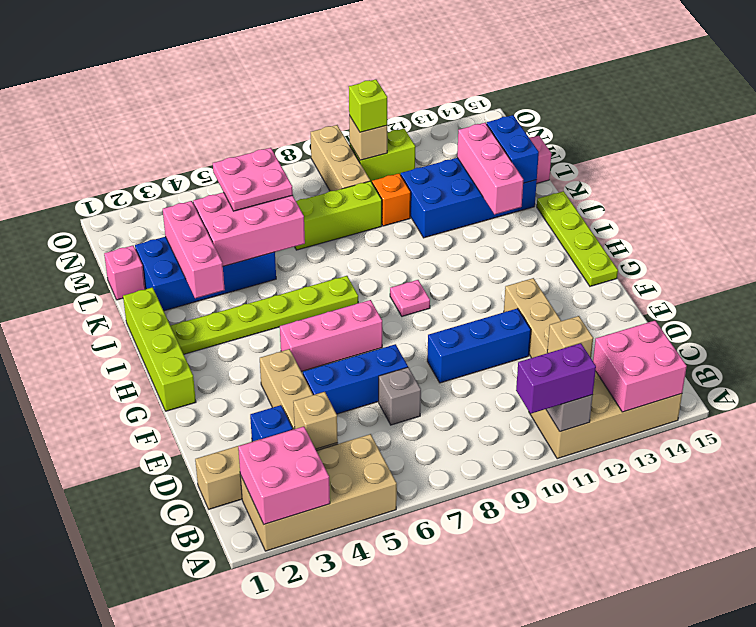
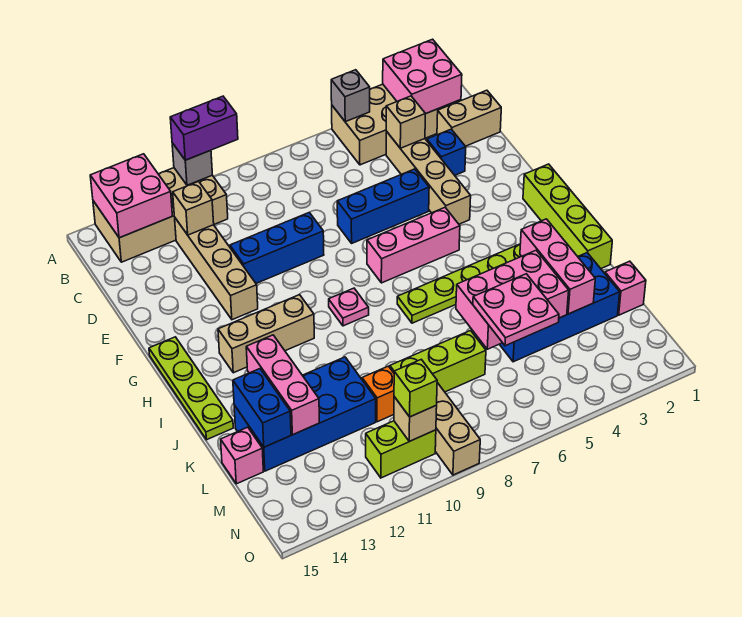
grey 1x1 brick [379,367,421,425] -> grey 1x1 brick moved to [331,70,370,122]
none -> tan 1x3 brick [218,295,314,373]

